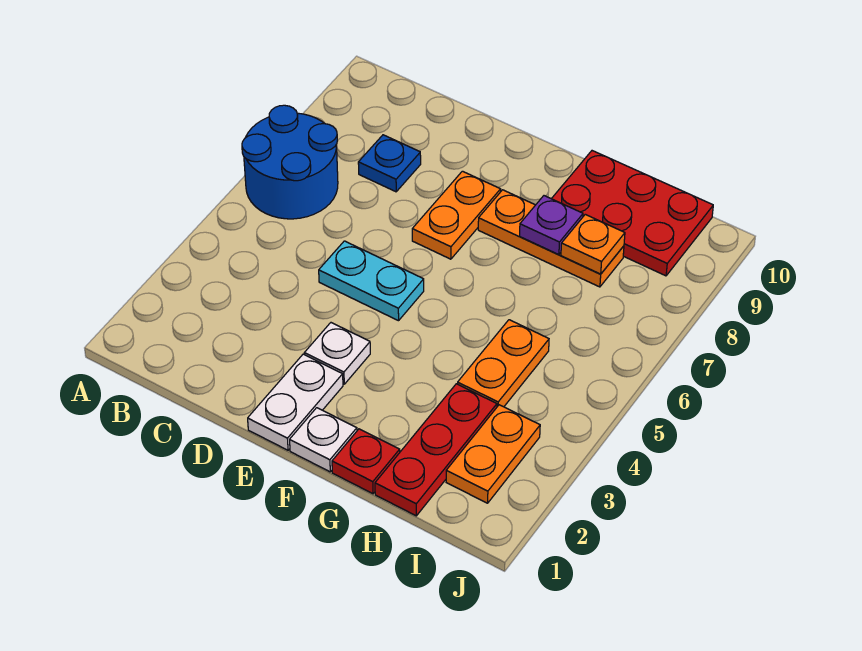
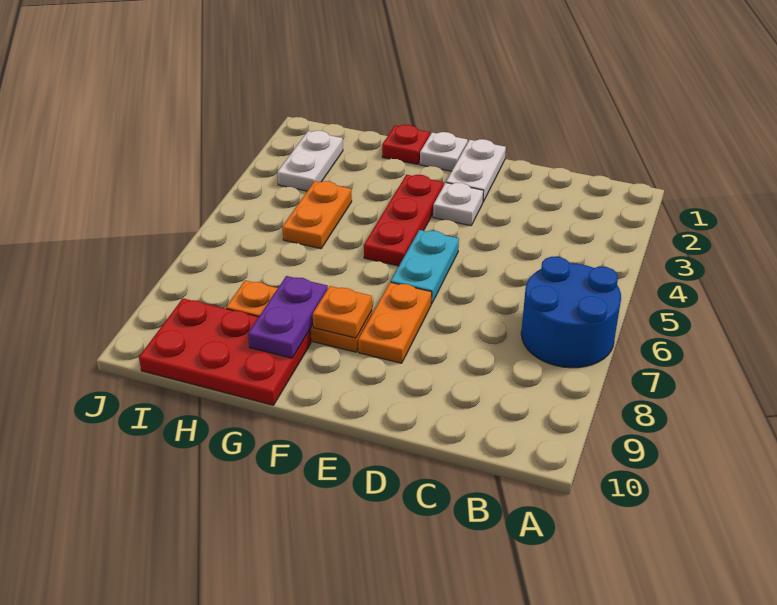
blue 1x1 plate [358,135,421,192] -> none
cyan 1x2 plate [319,241,424,321] -> cyan 1x2 plate turned to [391,230,459,304]
purple 1x1 plate [520,196,583,255] -> purple 1x2 plate [248,276,328,358]
red 1x3 plate [375,384,497,516] -> red 1x3 plate moved to [364,175,444,266]
orange 1x1 plate [561,214,625,274] -> orange 1x1 plate moved to [313,286,372,338]
orange 1x2 plate [446,405,540,503] -> white 1x2 plate [277,131,343,191]

